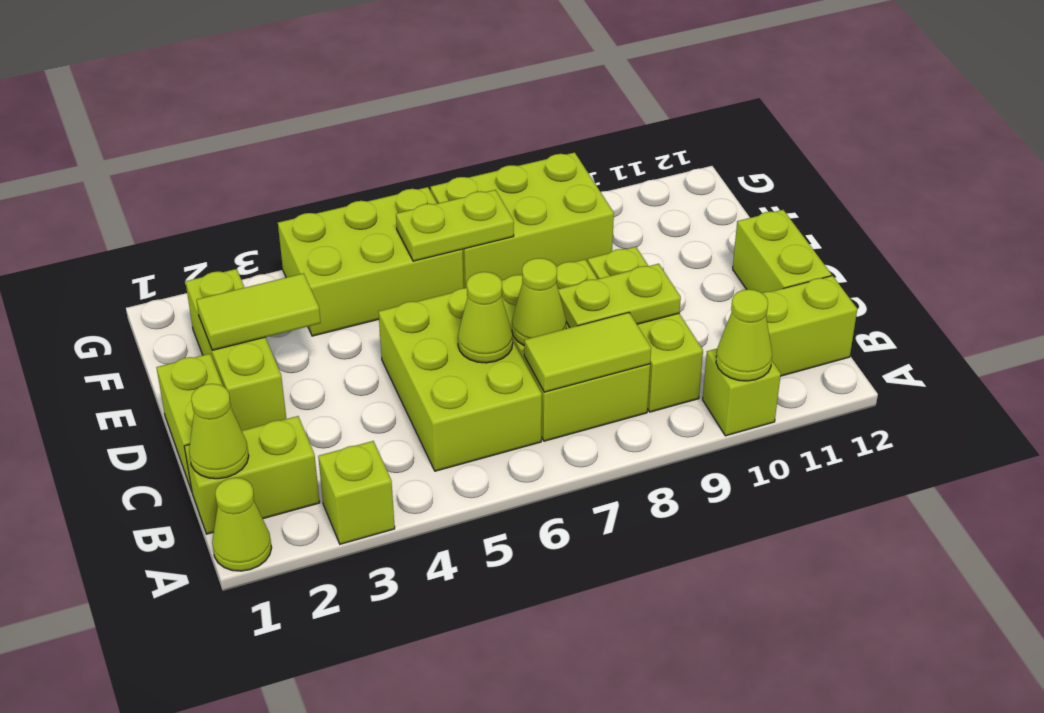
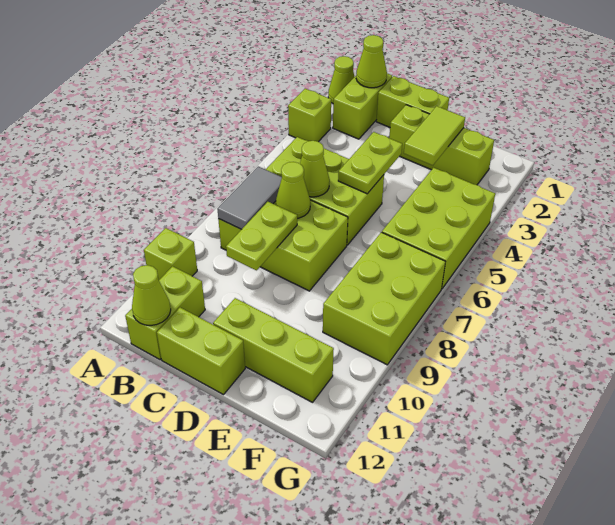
lime 1x1 cone [716,289,772,381] -> lime 1x1 cone moved to [132,265,171,325]
lime 1x2 tile [524,312,651,392] -> grey 1x2 tile [217,166,282,229]
lime 1x3 brick [588,247,703,412] -> lime 1x3 brick moved to [213,298,334,402]
lime 1x2 plate [396,190,514,261] -> lime 1x2 plate moved to [338,132,402,194]

